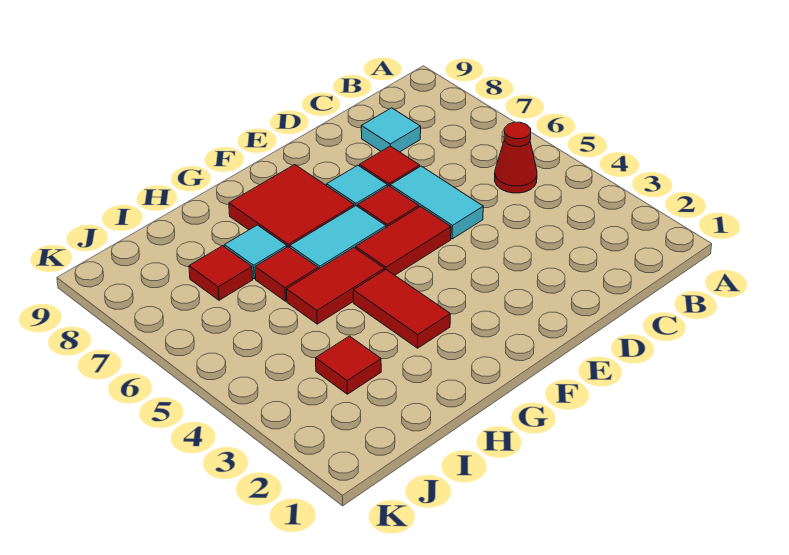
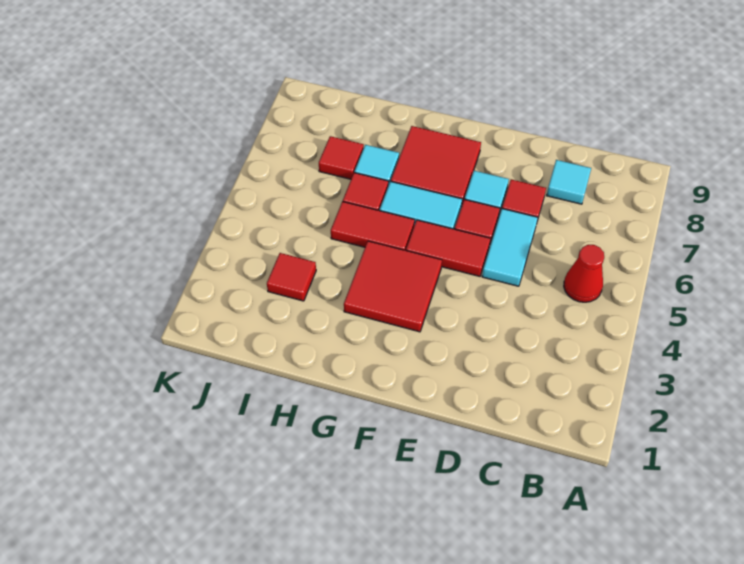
red 1x2 tile [353,270,450,348] -> red 2x2 tile [344,241,442,332]

